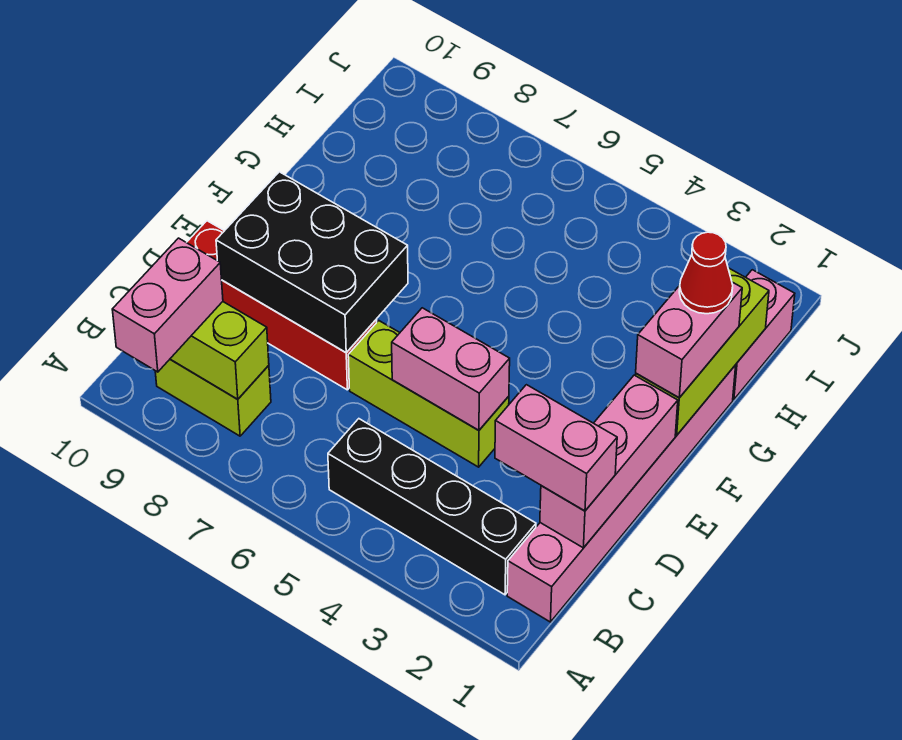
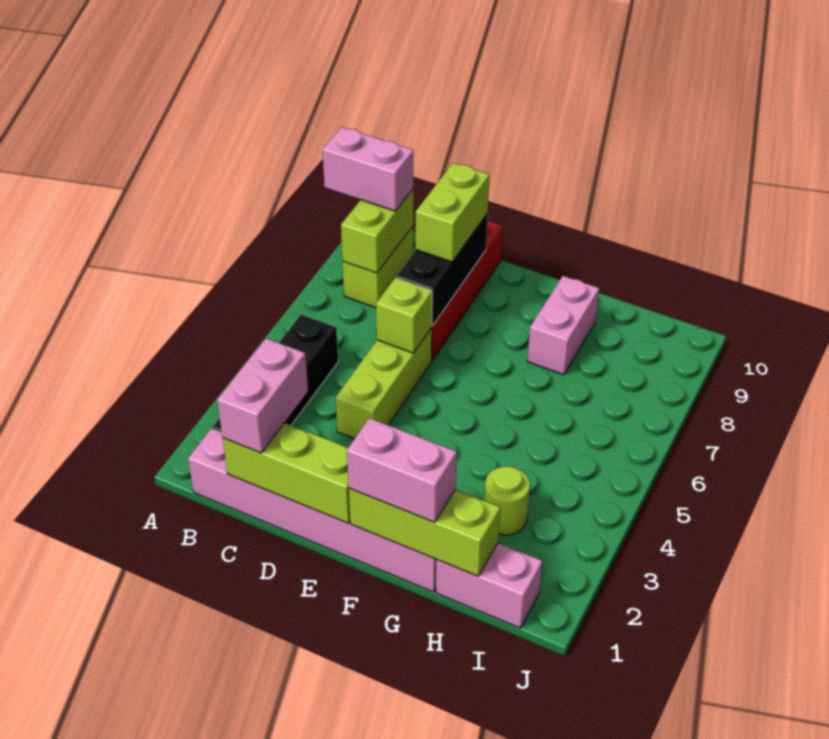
pink 1x3 brick [540,375,678,548] -> lime 1x3 brick [223,423,350,523]
pink 1x2 brick [392,308,510,430] -> pink 1x2 brick moved to [527,276,599,375]
none -> lime 1x1 brick [376,278,432,353]
black 2x3 brick [216,172,408,353] -> black 1x3 brick [396,213,488,326]
none -> lime 1x2 brick [416,163,489,262]
red 1x1 cone [679,232,733,314] -> none
none -> lime 1x1 round brick [484,466,530,535]

